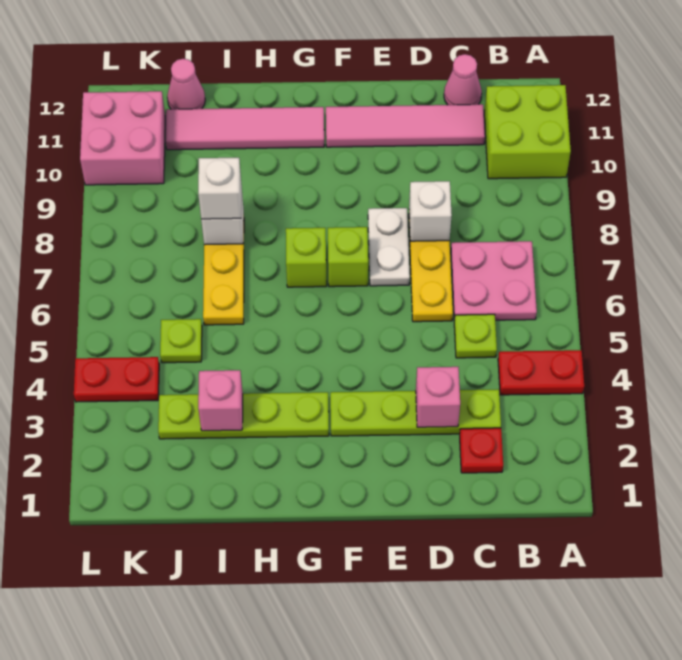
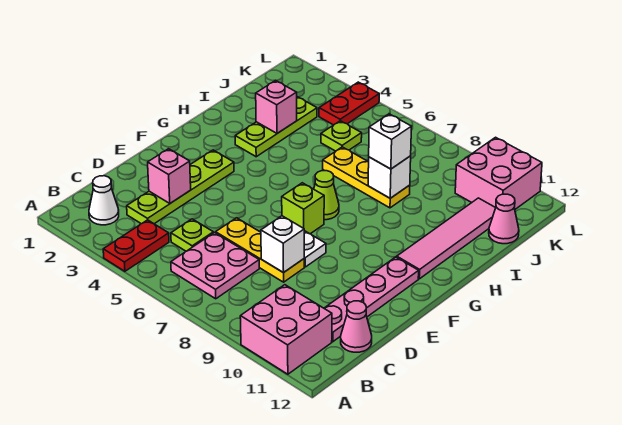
lime 2x2 brick [484,85,571,179] -> pink 2x2 brick [240,285,332,374]
none -> white 1x1 cone [89,176,119,225]
red 1x1 plate [460,428,503,473] -> none
pink 1x4 tile [326,104,485,147] -> pink 1x4 plate [324,257,419,342]
lime 1x4 plate [158,392,329,439] -> lime 1x3 plate [235,97,317,157]
lime 1x1 brick [286,228,327,287] -> lime 1x1 cone [314,171,339,220]

